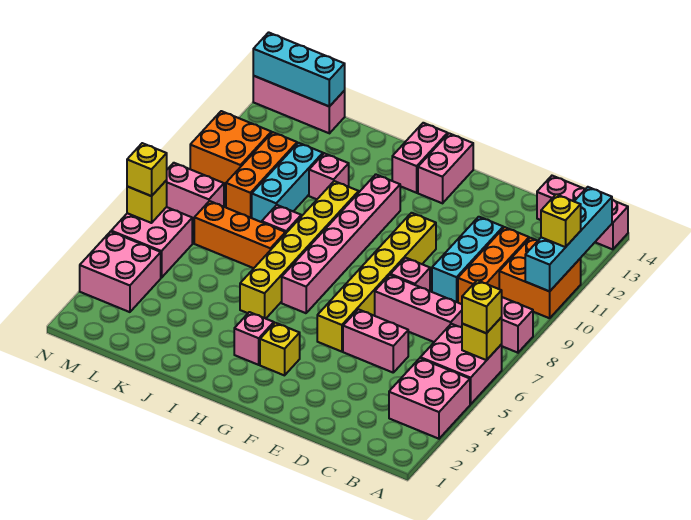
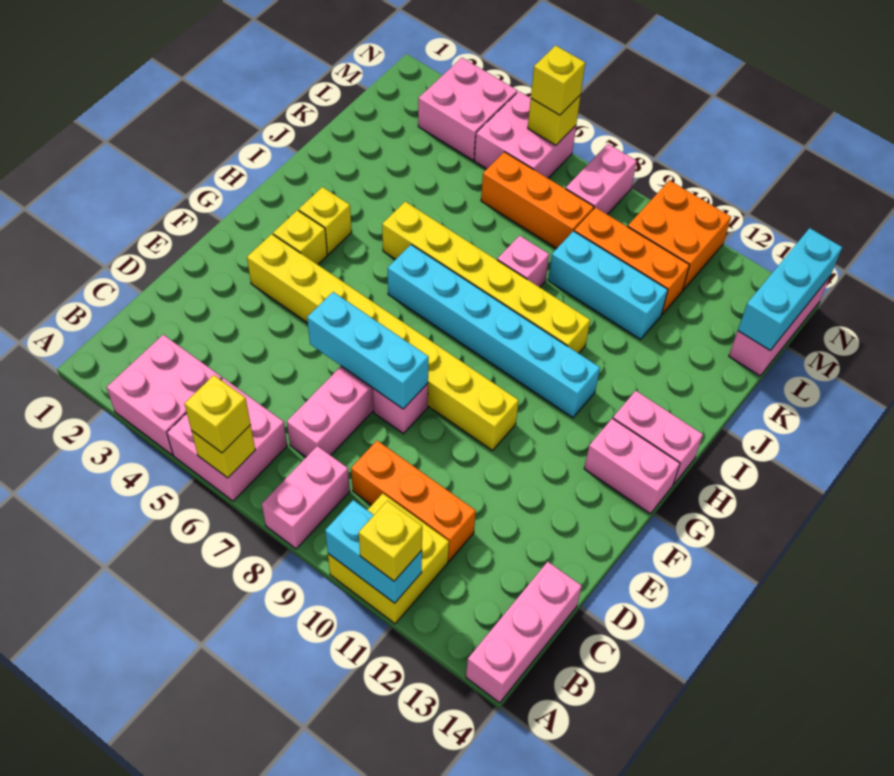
orange 2x2 brick [499,238,581,318] -> yellow 2x2 brick [328,494,449,624]
cyan 1x4 brick [525,187,612,291] -> cyan 1x2 brick [325,500,422,603]
pink 1x2 brick [343,309,408,372] -> none
cyan 1x3 brick [432,217,503,302] -> cyan 1x3 brick moved to [307,292,429,409]
yellow 1x6 brick [317,213,436,352] -> yellow 1x8 brick [247,234,519,451]
pink 1x1 brick [234,312,274,365] -> yellow 1x1 brick [299,187,352,254]
pink 1x6 brick [282,174,400,313] -> cyan 1x6 brick [388,245,600,418]
orange 1x3 brick [194,201,285,268] -> orange 1x3 brick turned to [481,152,594,248]
pink 1x1 brick [309,153,349,199] -> none

